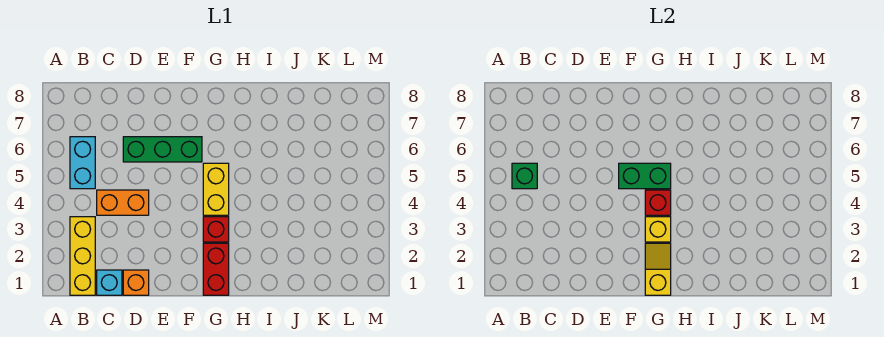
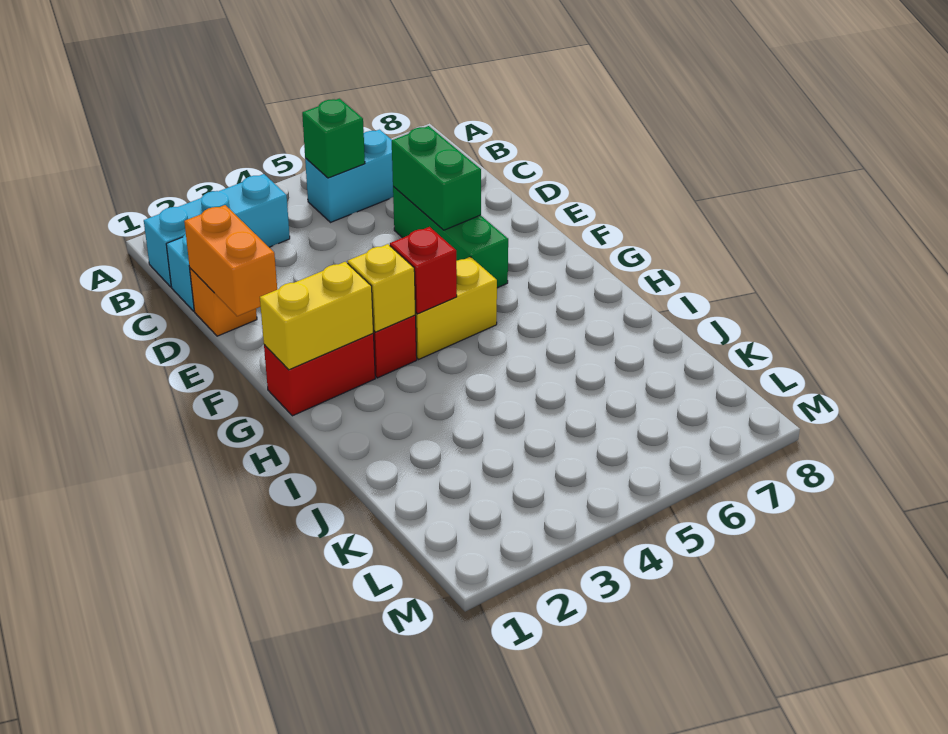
yellow 1x3 brick [70,217,95,295] -> cyan 1x3 brick [144,174,290,287]
orange 1x2 brick [97,190,149,215] -> orange 1x2 brick moved to [184,205,277,316]
green 1x2 brick [619,163,671,189] -> green 1x2 brick moved to [392,126,481,230]
yellow 1x2 slope [645,243,671,295] -> yellow 1x2 brick [260,262,373,370]

